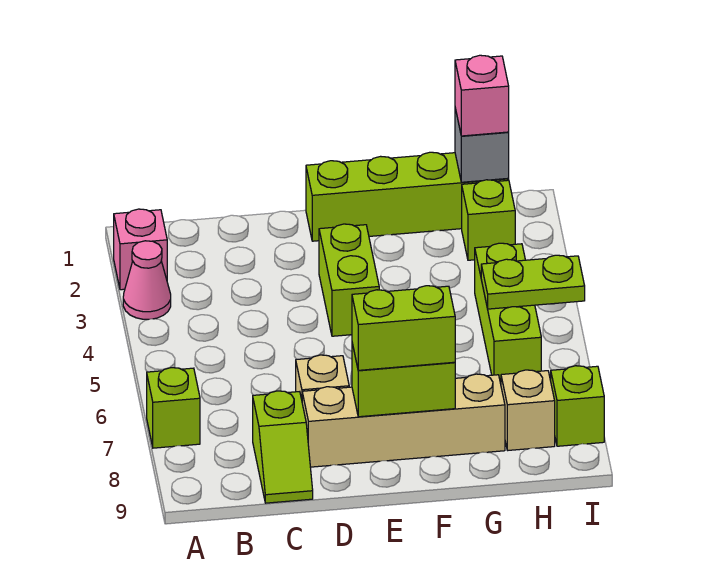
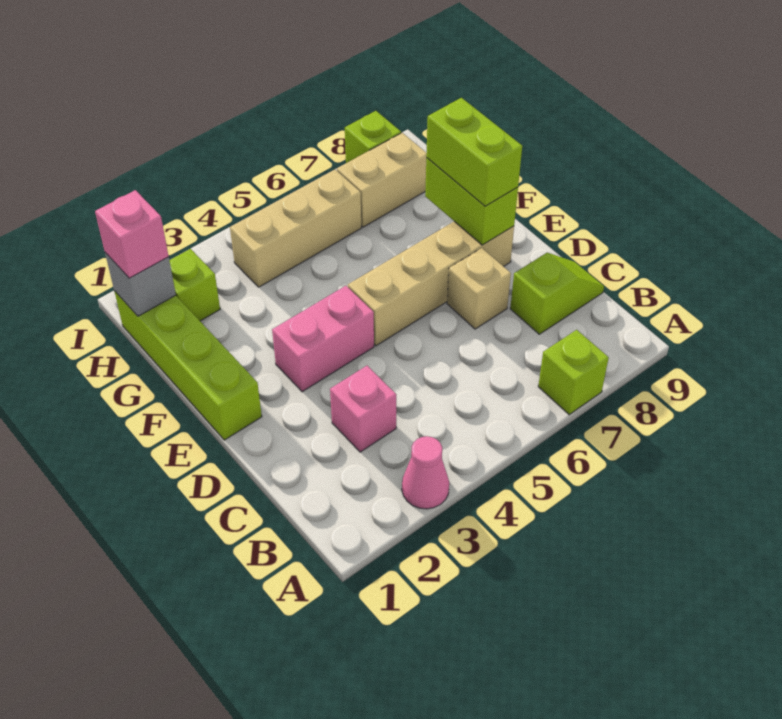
pink 1x1 brick [114,209,167,290] -> pink 1x1 brick moved to [330,366,396,452]
tan 1x4 brick [302,374,505,467] -> tan 1x4 brick turned to [348,222,514,346]
lime 1x2 brick [319,224,379,336] -> pink 1x2 brick [272,286,374,392]
lime 1x3 brick [475,243,541,384] -> tan 1x3 brick [230,170,361,287]
lime 1x2 plate [481,255,585,309] -> none
tan 1x1 brick [501,370,555,450] -> tan 1x2 brick [337,133,427,227]

